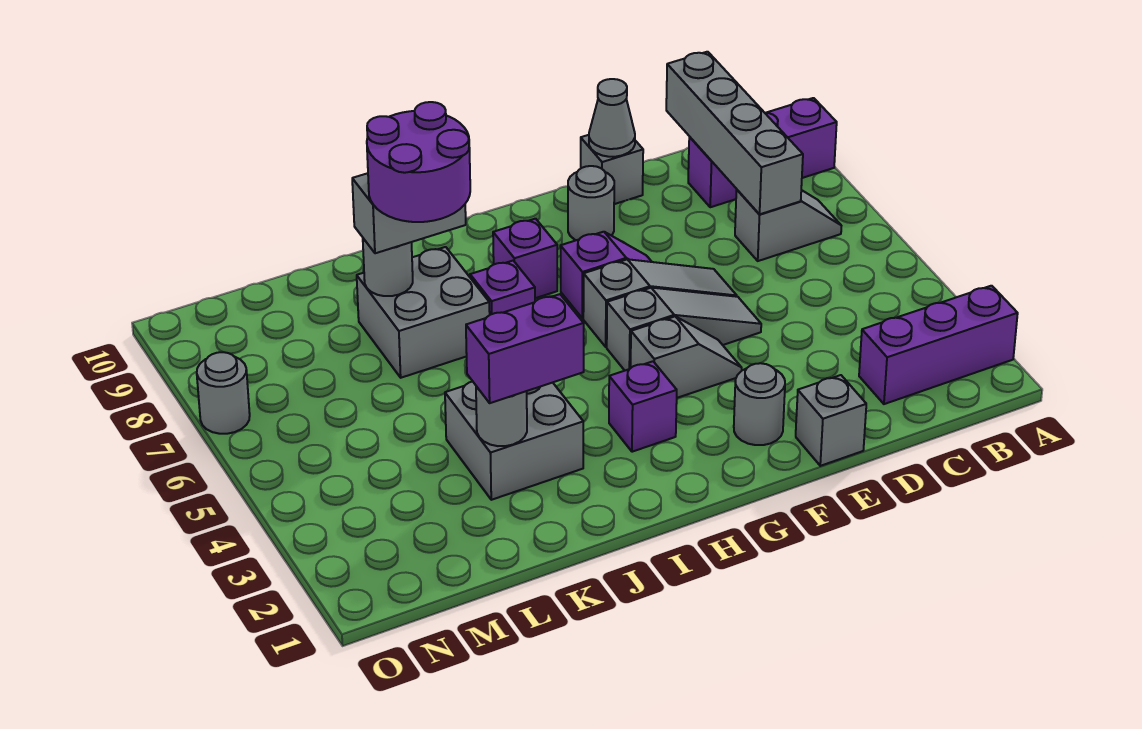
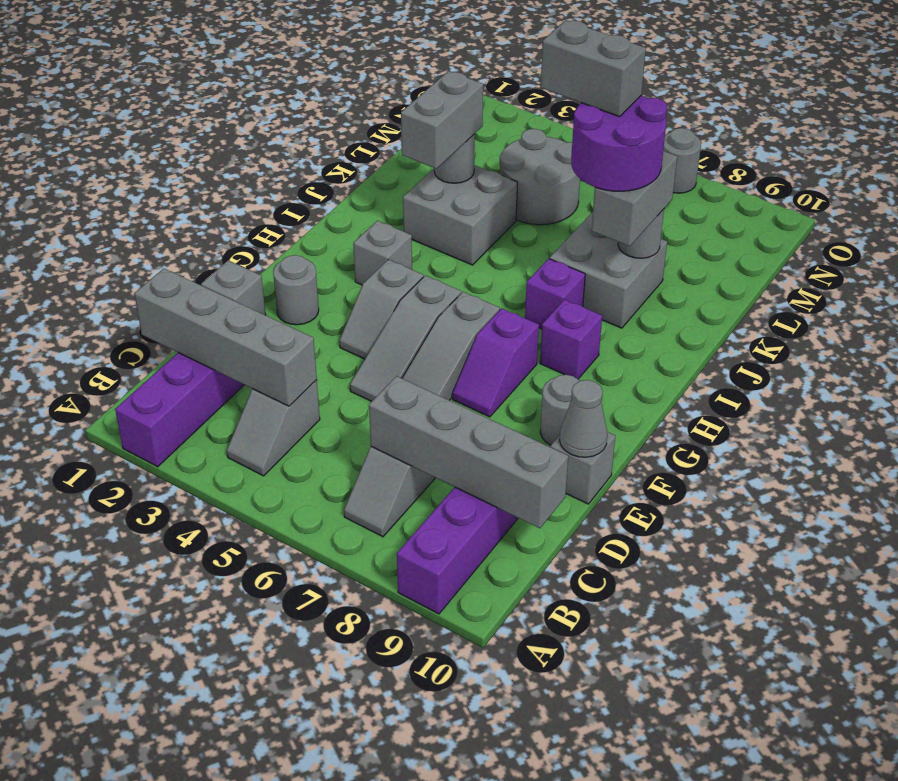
none -> grey 1x2 slope [227,380,320,476]
none -> grey 1x4 brick [134,269,317,406]
purple 1x1 brick [609,361,677,452] -> grey 1x1 brick [353,221,412,285]
purple 1x2 brick [466,294,584,403] -> grey 1x2 brick [401,71,483,169]
none -> grey 1x2 brick [541,20,646,117]
none -> grey 2x2 round brick [499,129,580,225]

